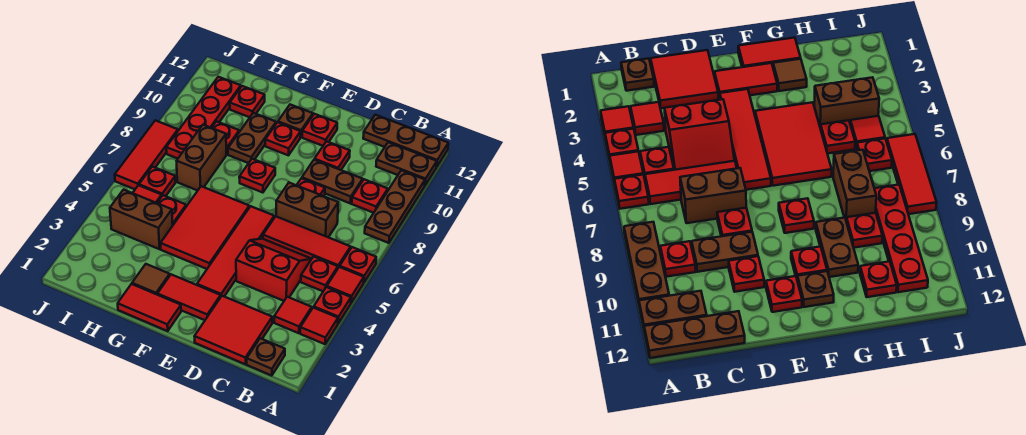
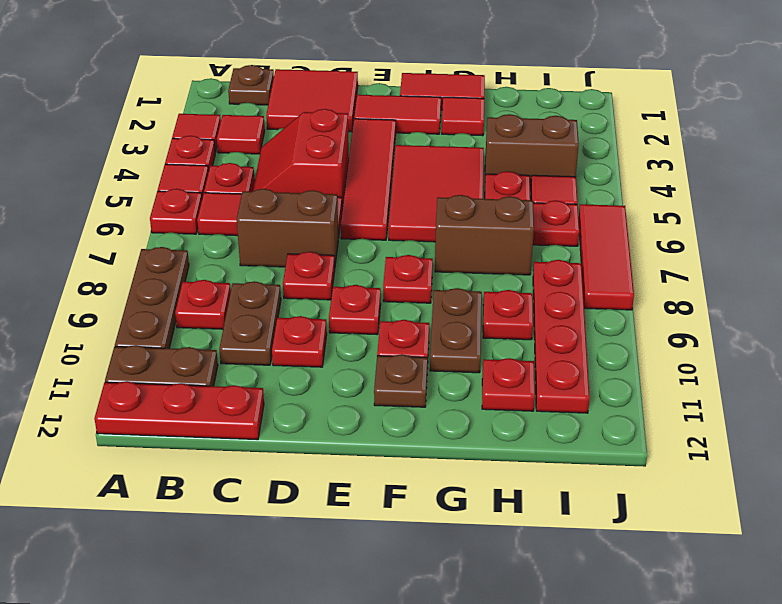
brown 1x3 plate [363,115,448,167] -> red 1x3 plate [94,381,264,440]
red 2x2 slope [236,239,311,301] -> red 2x2 slope turned to [253,109,349,208]
brown 1x2 plate [302,160,363,203] -> brown 1x2 plate turned to [219,281,281,365]
red 1x1 plate [302,114,337,146] -> red 1x1 plate moved to [329,285,381,335]
brown 1x1 tile [132,264,170,294] -> red 1x1 tile [442,97,484,136]
brown 1x2 brick [177,125,226,191] -> brown 1x2 brick turned to [435,195,534,275]

